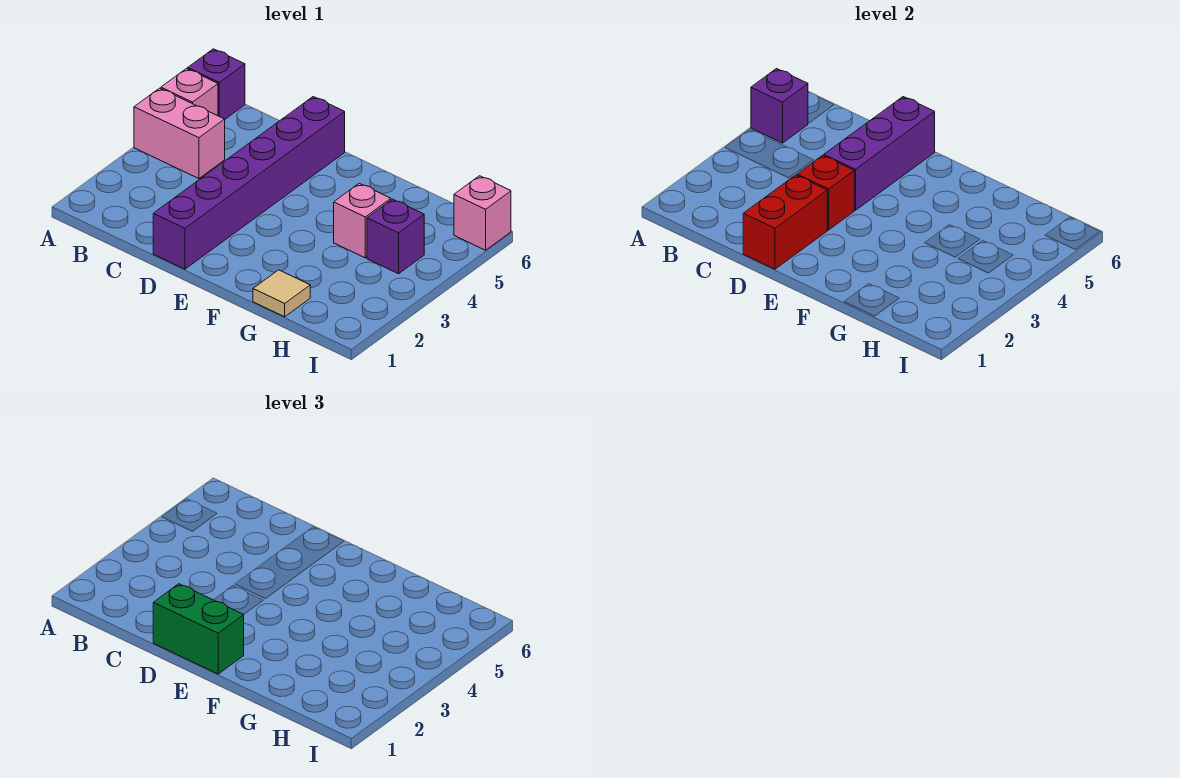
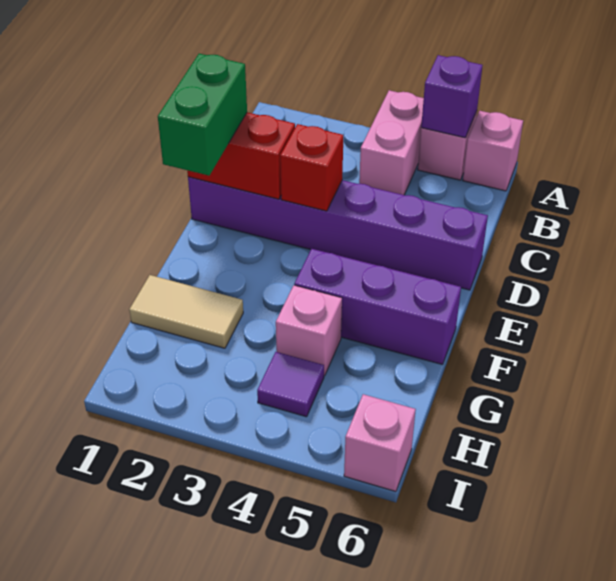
purple 1x1 brick [188,49,245,119] -> pink 1x1 brick [463,111,523,191]
purple 1x3 brick [824,97,935,210] -> purple 1x3 brick moved to [294,249,461,364]
tan 1x1 tile [253,270,310,317] -> tan 1x2 tile [129,275,243,348]
purple 1x1 brick [367,199,424,274] -> purple 1x1 tile [257,352,324,417]

